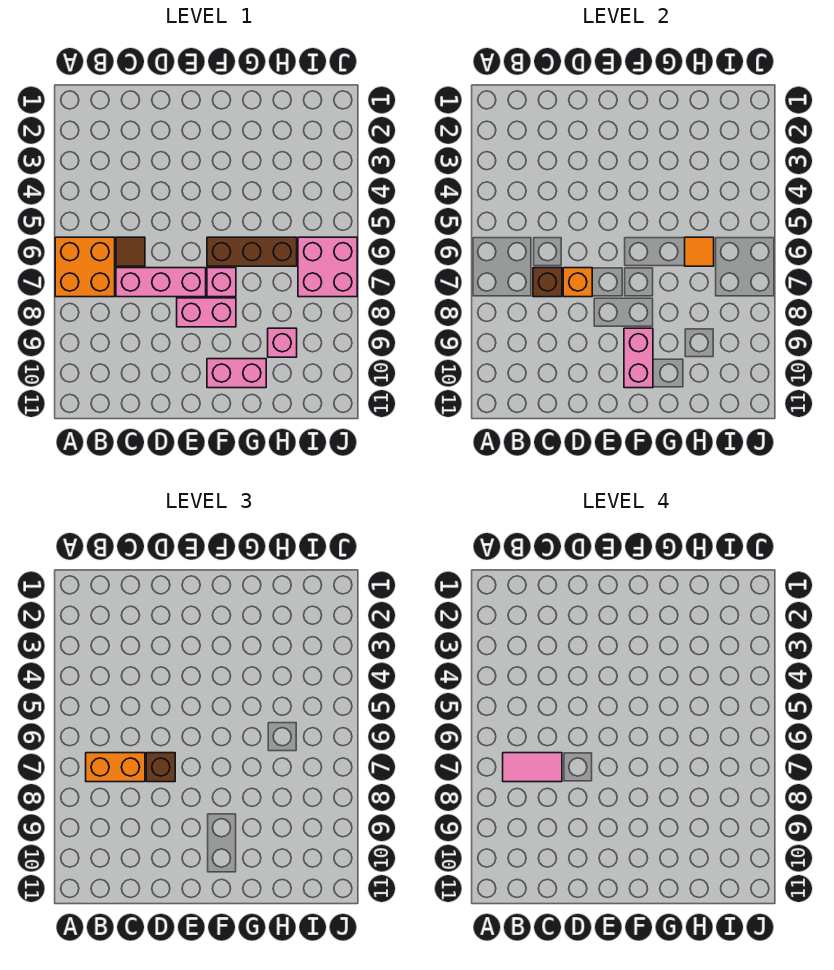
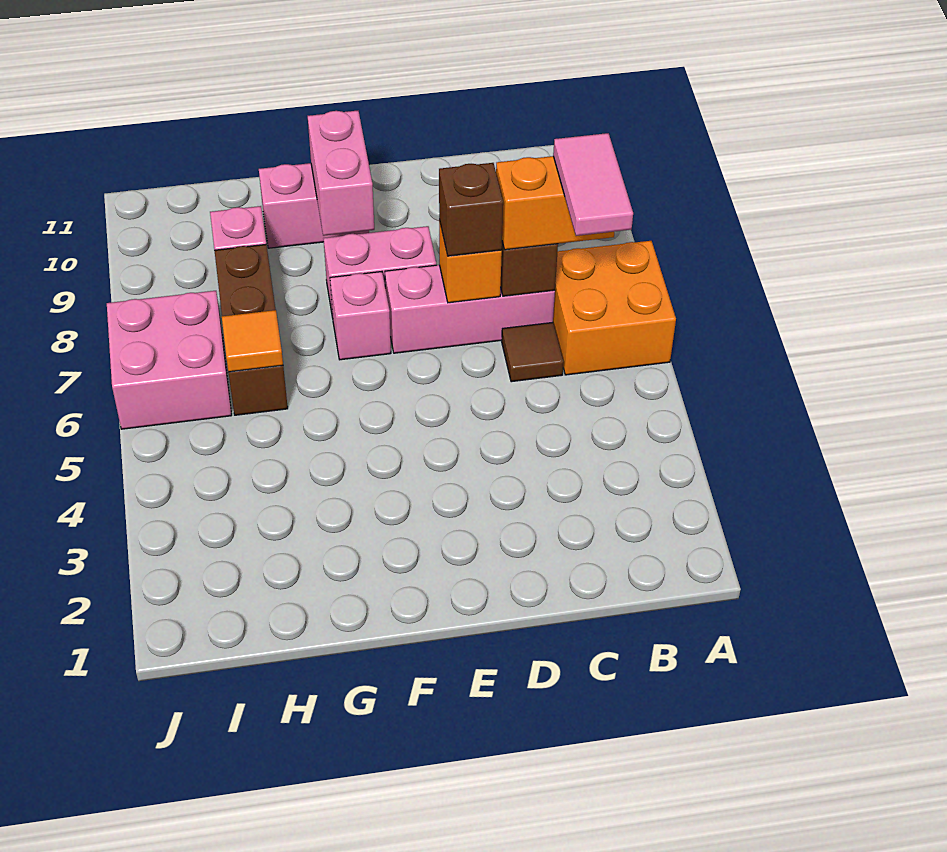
pink 1x2 tile [503,753,562,782] -> pink 1x2 tile turned to [553,133,633,236]
brown 1x3 brick [207,237,297,266] -> brown 1x3 brick turned to [214,244,288,415]

